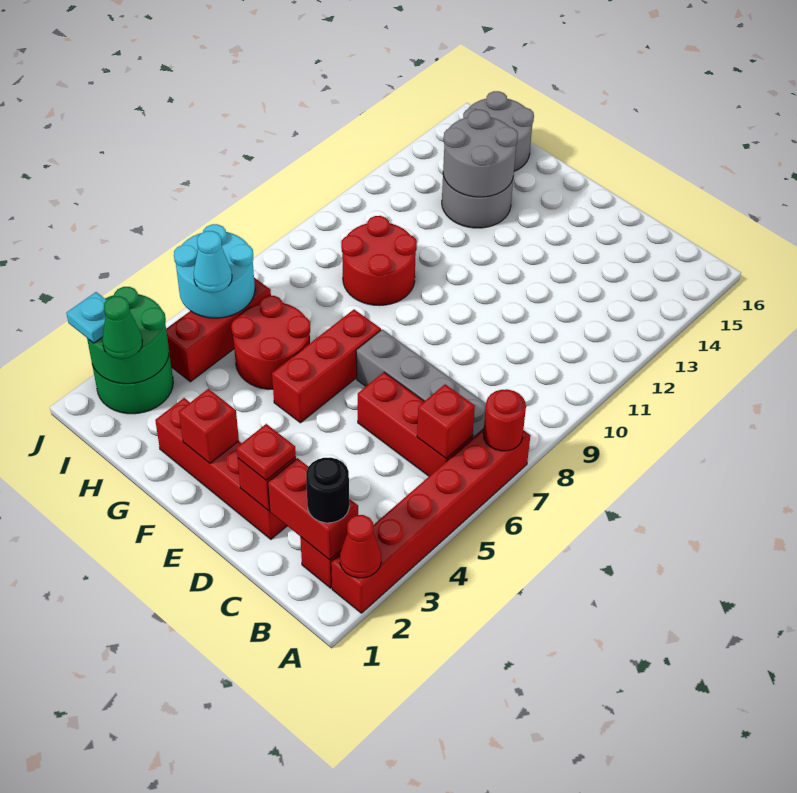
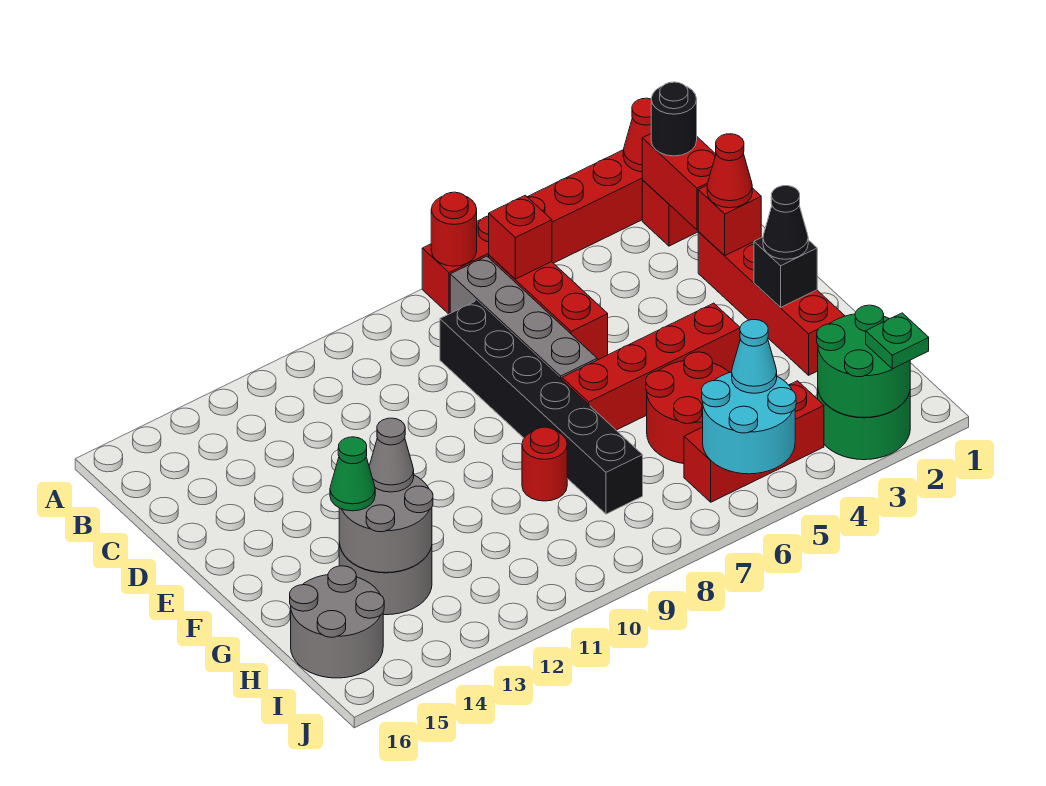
none -> black 1x6 brick [440,301,643,514]
red 1x1 plate [237,424,296,480] -> red 1x1 cone [707,134,752,208]
red 1x1 brick [179,389,239,463] -> black 1x1 brick [754,237,817,308]
none -> black 1x1 cone [763,186,808,259]
red 1x3 brick [272,310,381,423] -> red 1x4 brick [562,303,740,430]
red 2x2 round brick [341,216,417,306] -> red 1x1 round brick [522,427,567,501]
none -> grey 1x1 cone [369,418,414,492]
green 1x1 cone [102,296,142,359] -> green 1x1 cone moved to [330,437,375,511]
cyan 1x1 plate [66,292,107,343] -> green 1x1 plate [866,313,929,369]

